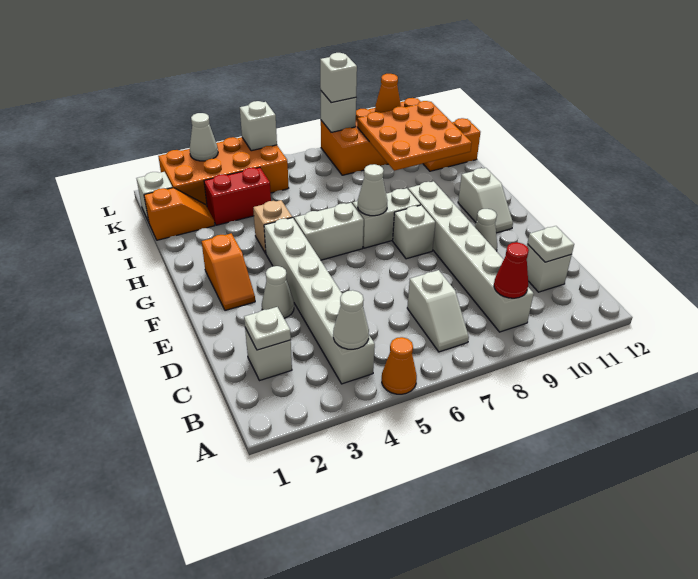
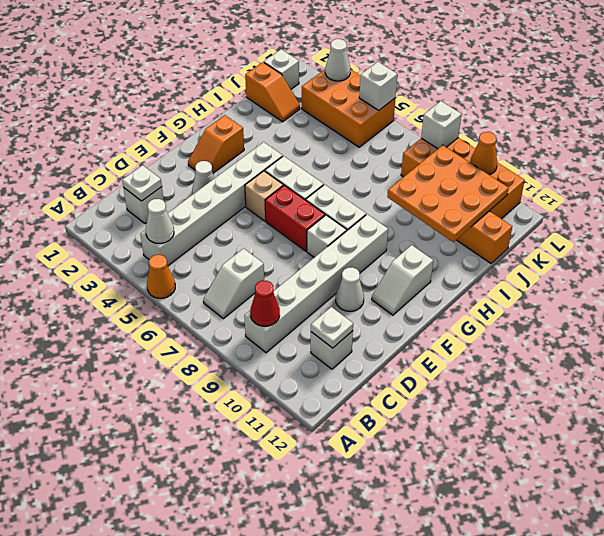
white 1x1 cone [358,164,387,216] -> none
tan 1x1 brick [253,200,292,253] -> tan 1x1 brick moved to [245,171,283,221]
red 1x2 brick [204,167,271,225] -> red 1x2 brick moved to [265,185,325,251]
orange 2x4 brick [158,137,289,206] -> orange 2x3 brick [302,69,395,147]
white 1x1 brick [320,53,357,103] -> none

